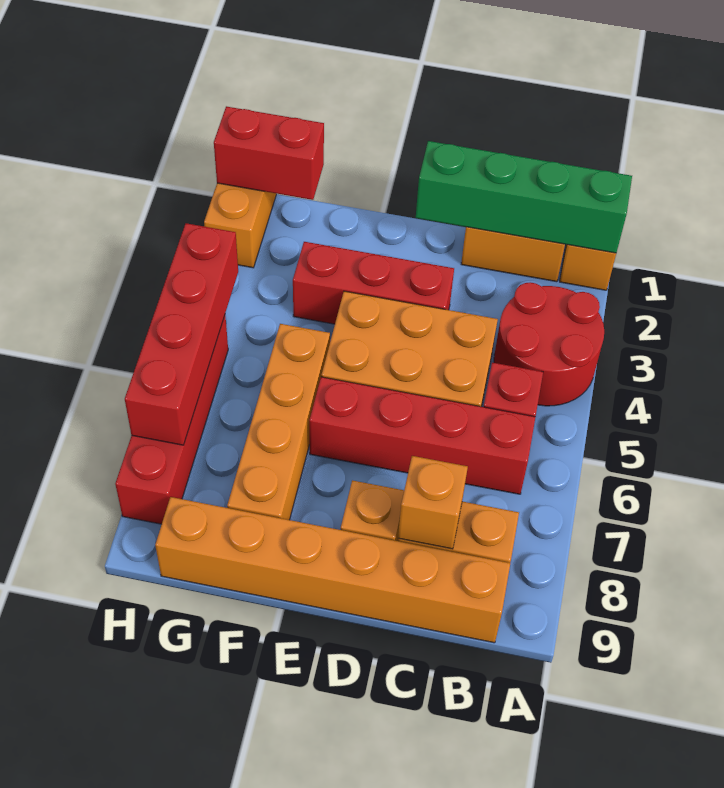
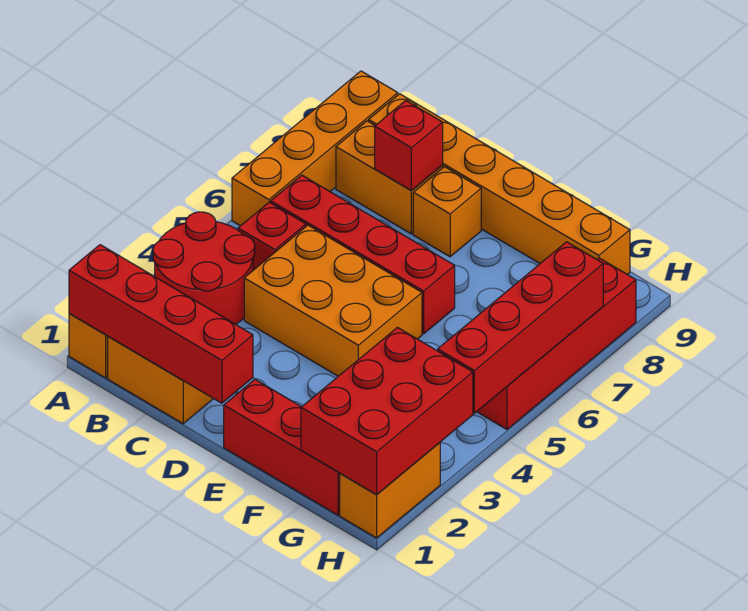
green 1x4 brick [416,141,632,253] -> red 1x4 brick [69,245,253,403]
orange 1x1 brick [398,456,468,549] -> red 1x1 brick [375,101,443,191]
red 1x3 brick [293,242,454,324] -> red 1x3 brick moved to [224,379,340,515]
orange 1x4 brick [227,324,330,520] -> orange 1x4 brick moved to [232,71,398,226]
red 1x2 brick [214,106,324,200] -> red 2x3 brick [301,328,473,495]

